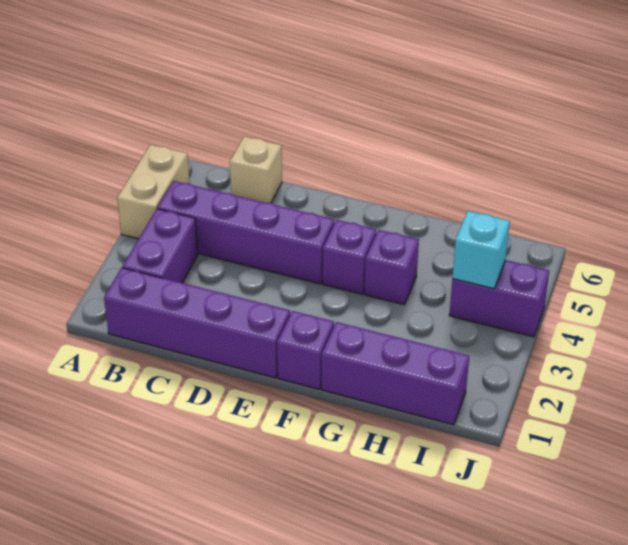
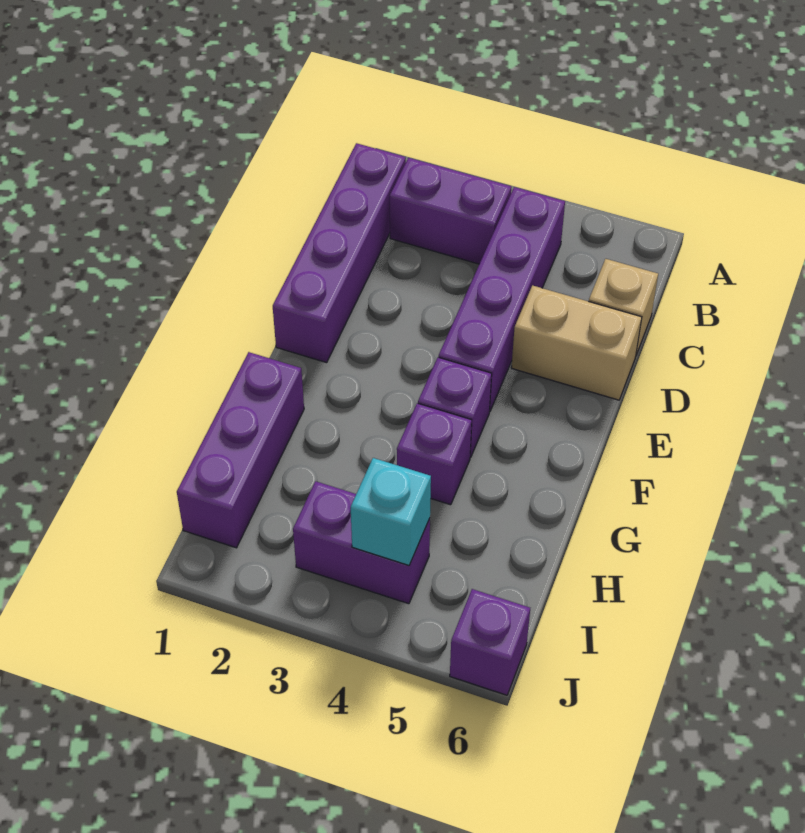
tan 1x2 brick [117,145,190,239] -> tan 1x2 brick moved to [512,285,642,400]
purple 1x1 brick [277,311,334,389] -> purple 1x1 brick moved to [450,589,530,695]
purple 1x2 brick [449,260,549,337] -> purple 1x2 brick turned to [293,481,430,604]

